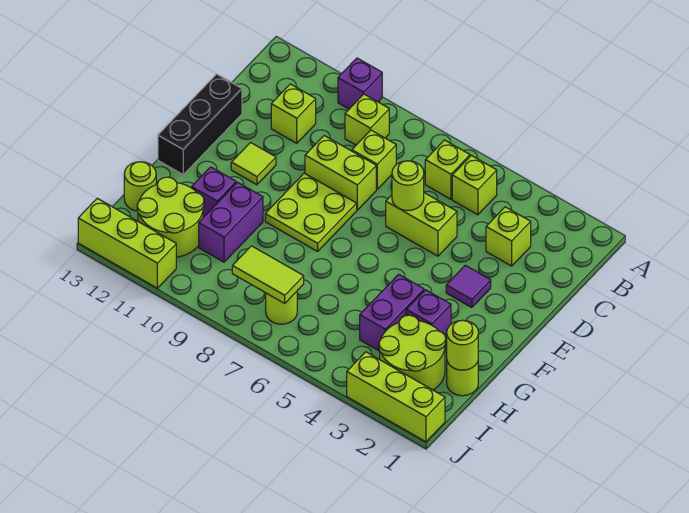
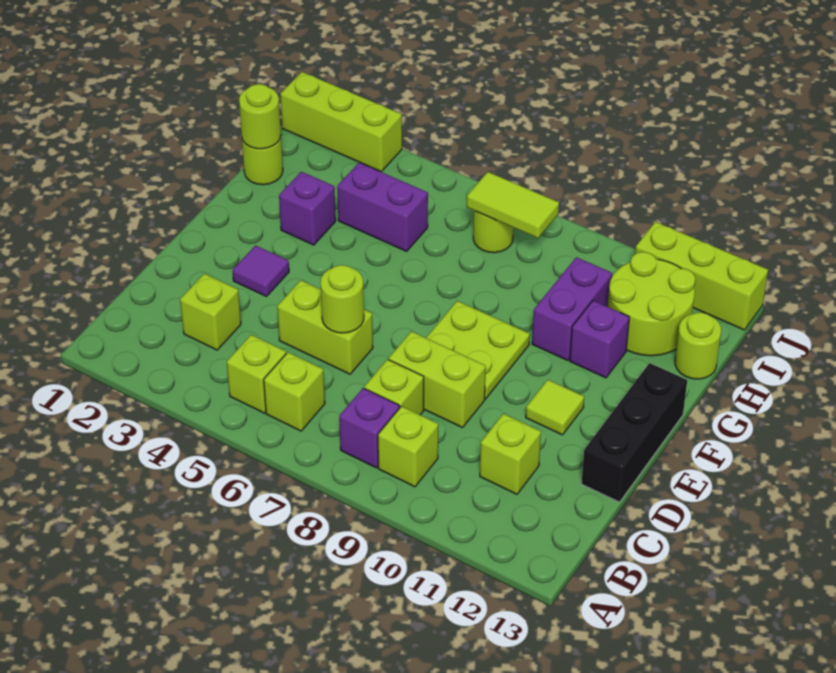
purple 1x1 brick [338,58,382,109] -> purple 1x1 brick moved to [339,388,400,468]
purple 1x2 brick [360,274,424,351] -> purple 1x2 brick turned to [337,162,428,251]
lime 2x2 round brick [379,315,446,390] -> none

